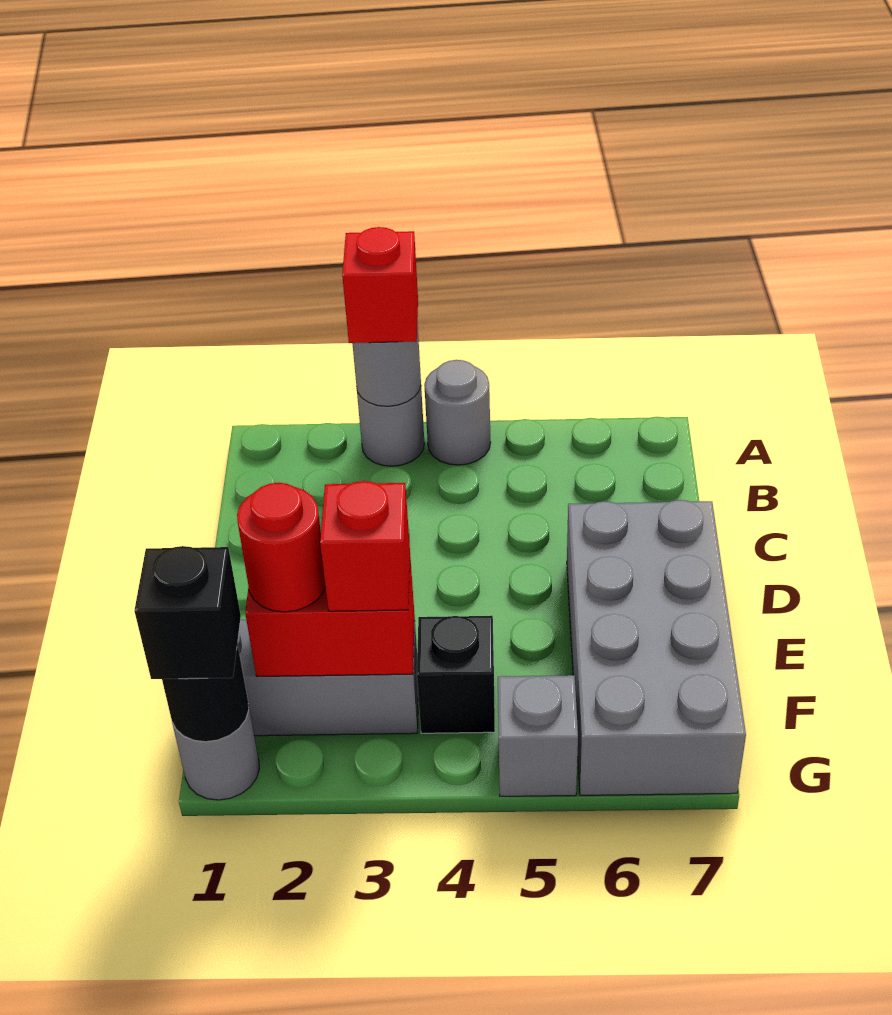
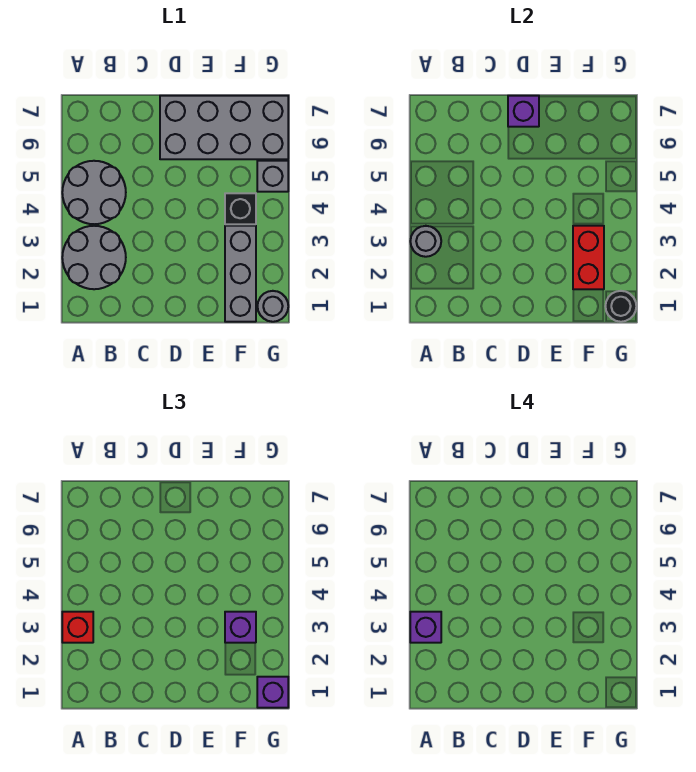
grey 1x1 round brick [357,387,425,466] -> grey 2x2 round brick [62,226,126,289]
none -> purple 1x1 brick [410,612,441,643]
grey 1x1 round brick [424,360,491,465] -> grey 2x2 round brick [62,161,126,224]
none -> purple 1x1 brick [508,96,539,127]
red 1x1 round brick [237,483,326,612] -> none
red 1x1 brick [320,481,410,611] -> purple 1x1 brick [225,612,256,643]
black 1x1 brick [134,546,241,679] -> purple 1x1 brick [257,677,288,708]

